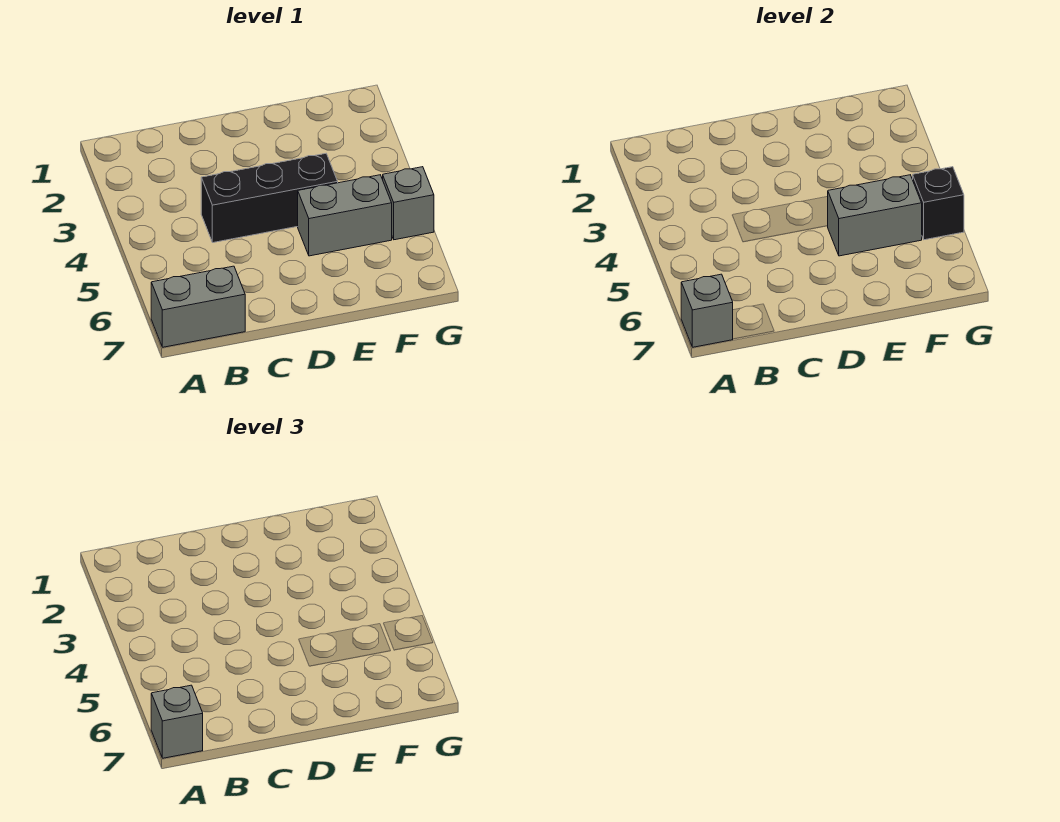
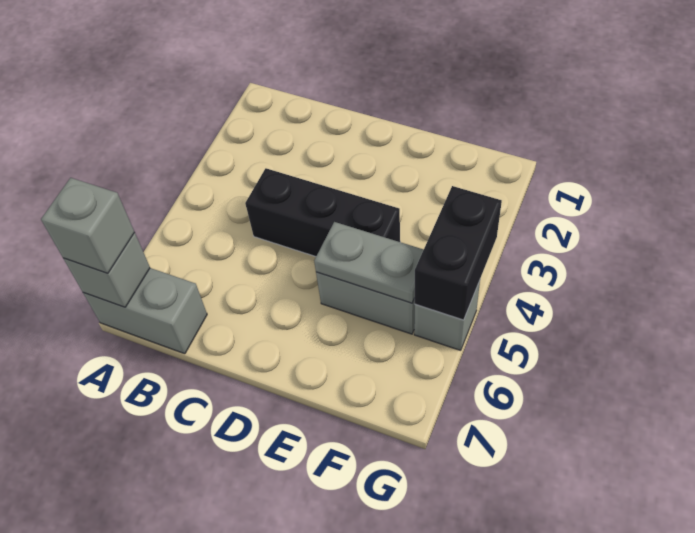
grey 1x2 brick [828,175,922,256] -> grey 1x2 plate [314,222,424,303]
black 1x1 brick [913,167,964,240] -> black 1x2 brick [414,186,502,320]

